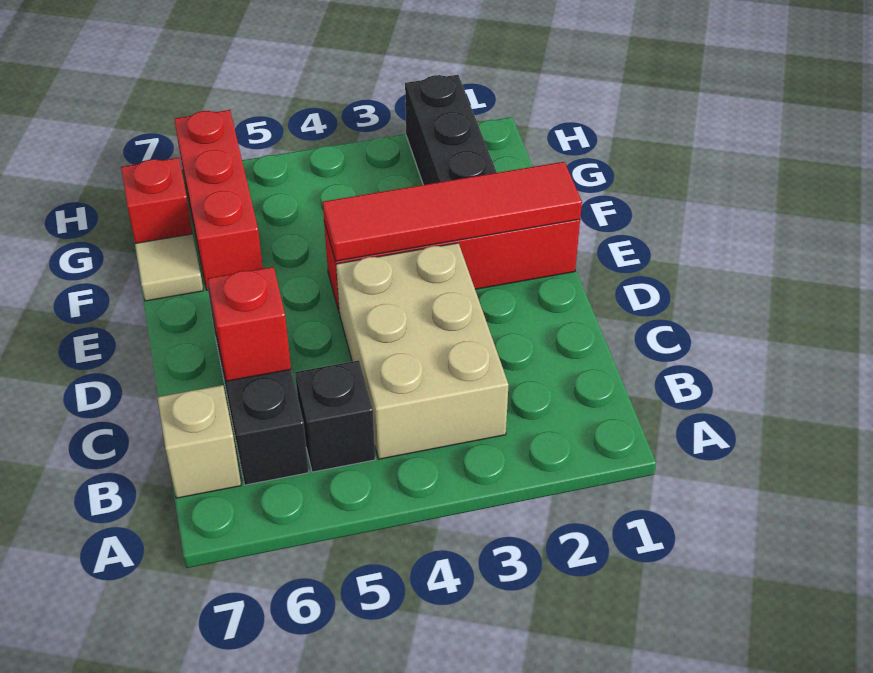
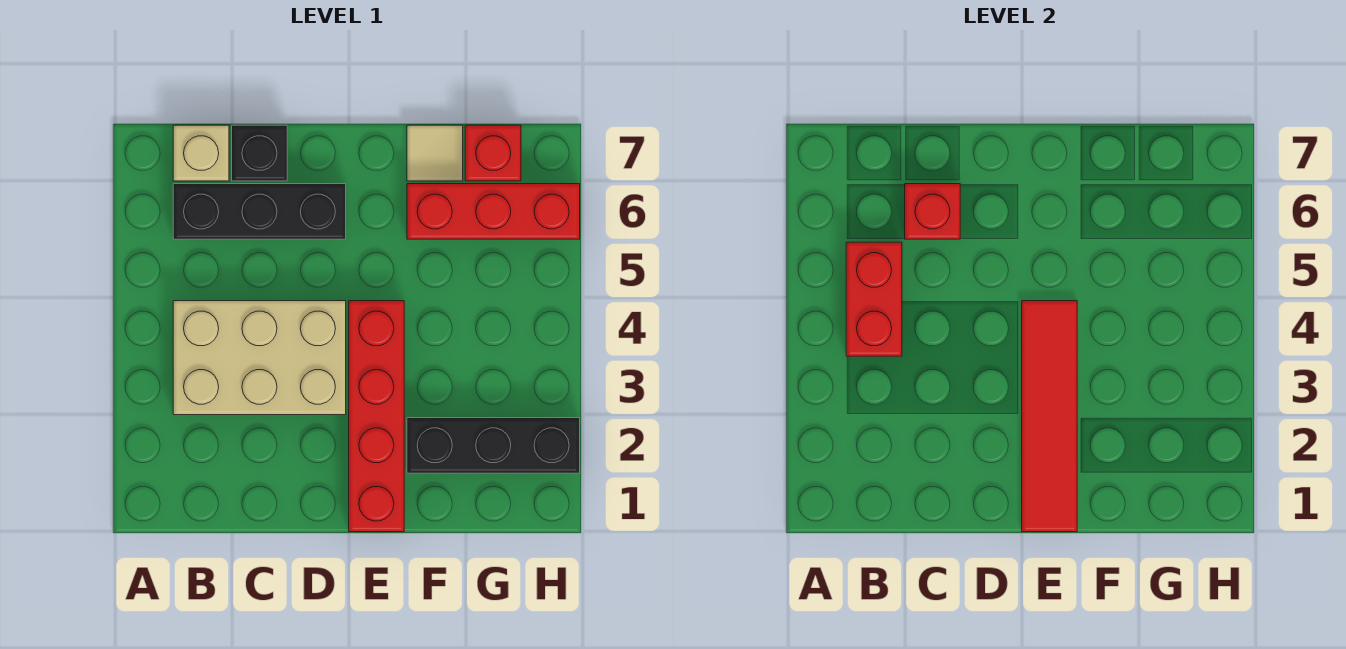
none -> red 1x2 brick [846,242,902,356]
black 1x1 brick [295,360,375,472] -> black 1x1 brick moved to [232,125,287,181]

